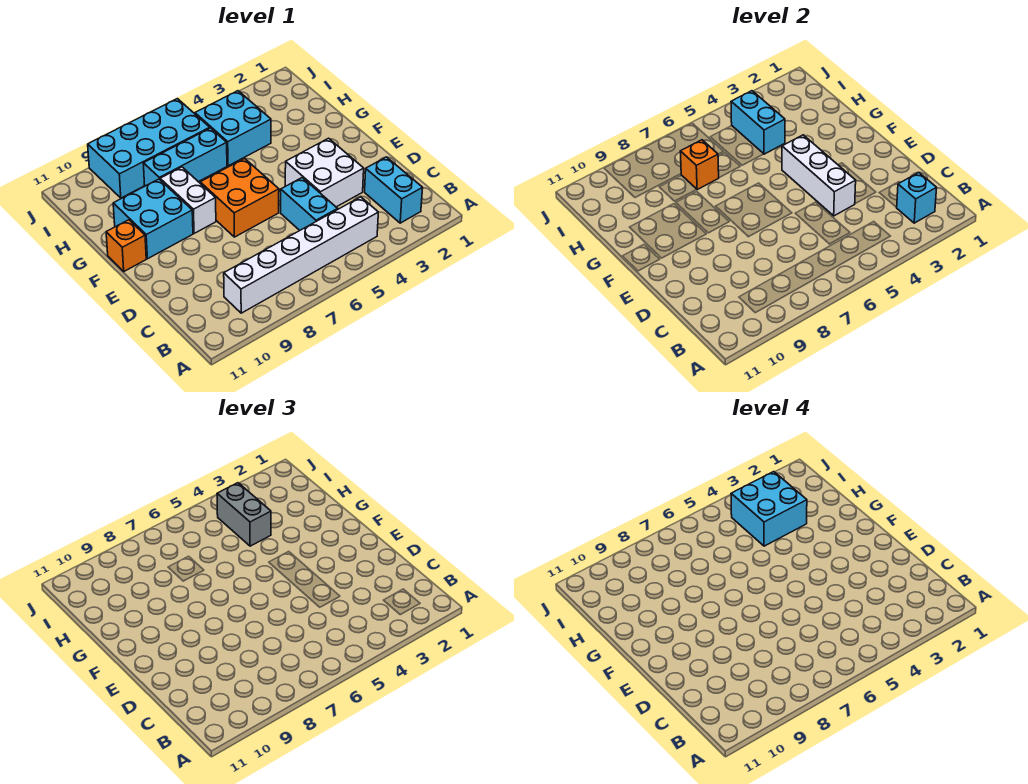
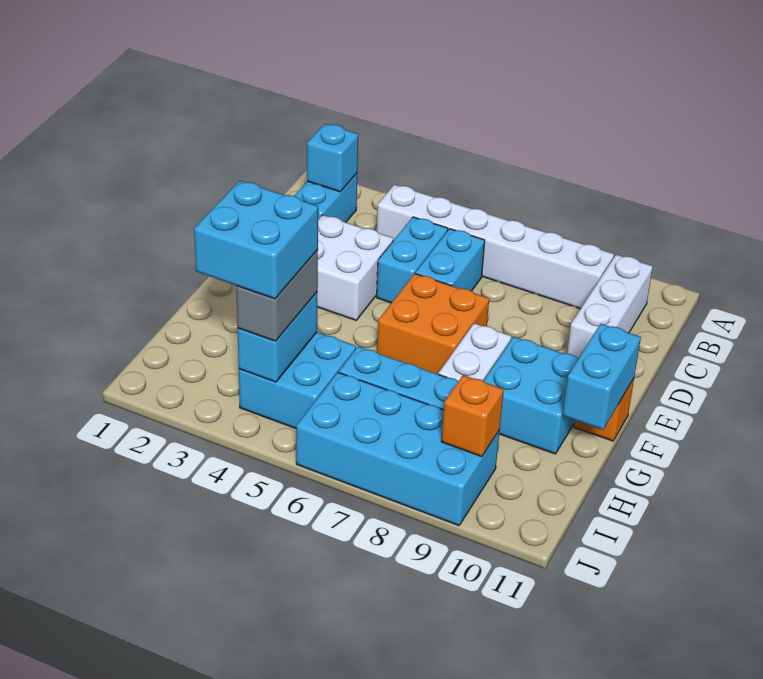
none -> cyan 1x2 brick [415,229,485,291]
white 1x3 brick [782,135,856,216] -> white 1x3 brick moved to [567,255,653,358]
none -> cyan 1x2 brick [563,324,641,430]
orange 1x1 brick [680,140,719,190] -> orange 1x1 brick moved to [441,375,504,457]

